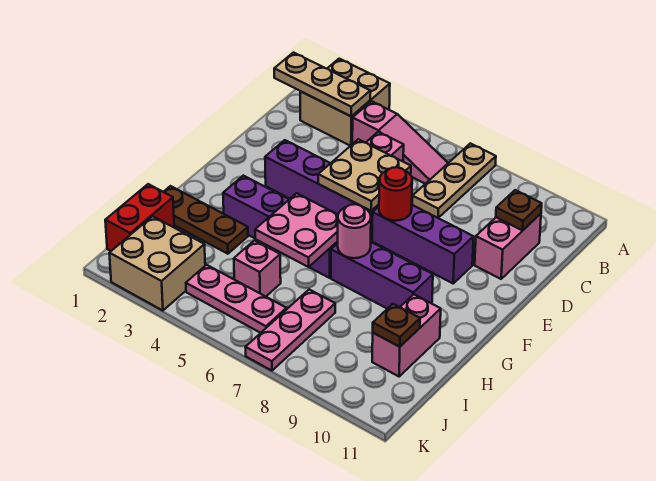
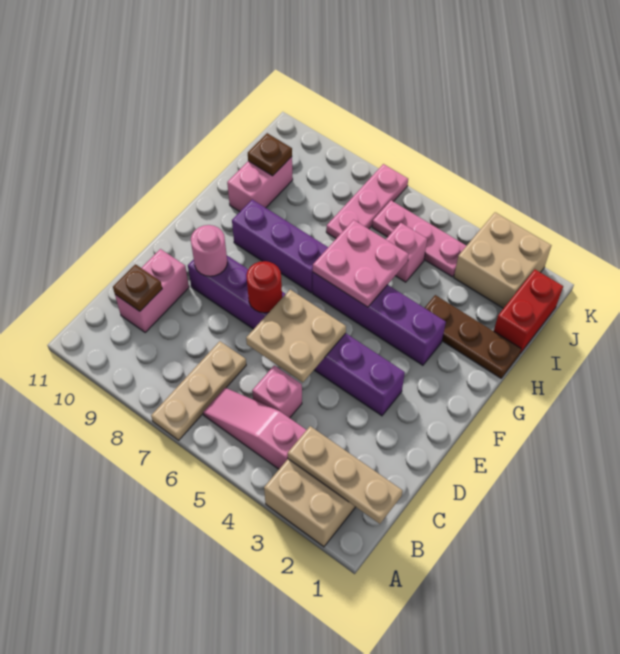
pink 1x1 round brick [337,204,371,258] -> pink 1x1 round brick moved to [191,225,227,276]

